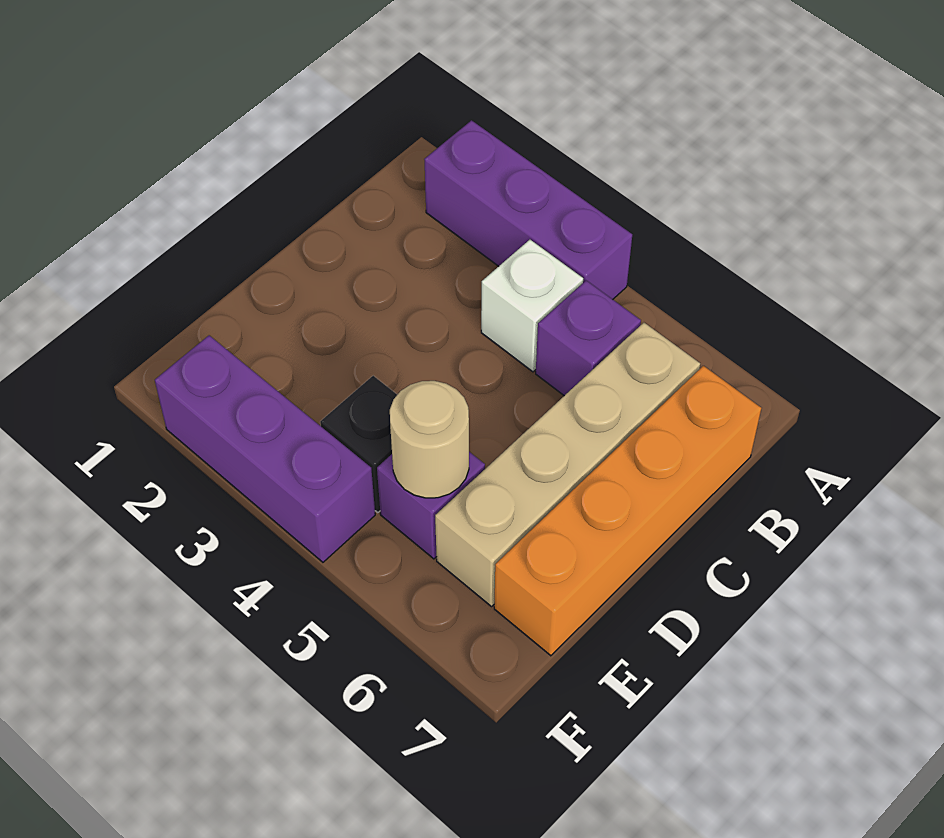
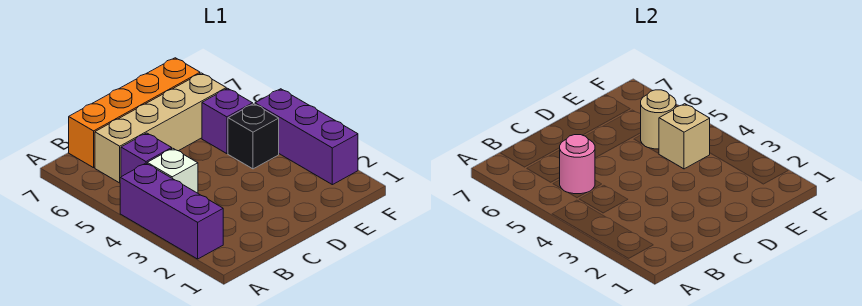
none -> pink 1x1 round brick [560,135,595,194]
none -> tan 1x1 brick [659,104,710,169]

